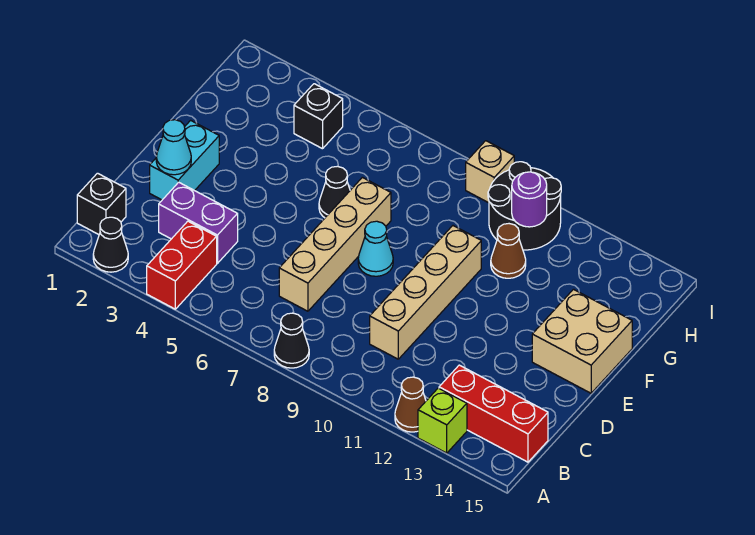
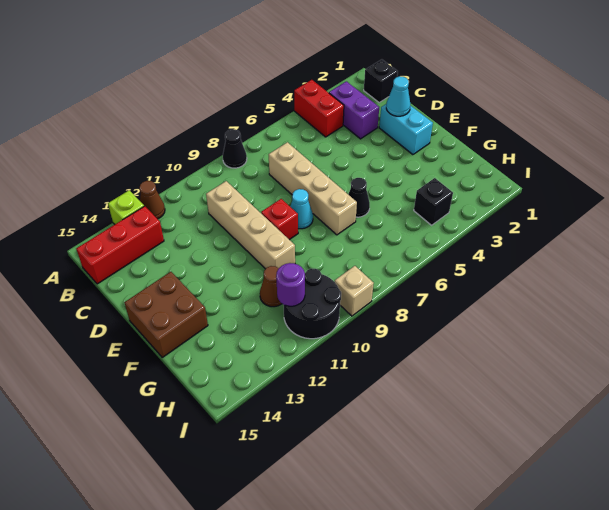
black 1x1 cone [93,217,128,272] -> none
purple 1x2 brick [159,182,238,263] -> purple 1x2 brick turned to [329,81,379,139]
none -> red 1x1 brick [261,199,298,240]
tan 2x2 brick [532,289,632,393] -> brown 2x2 brick [124,272,208,357]

